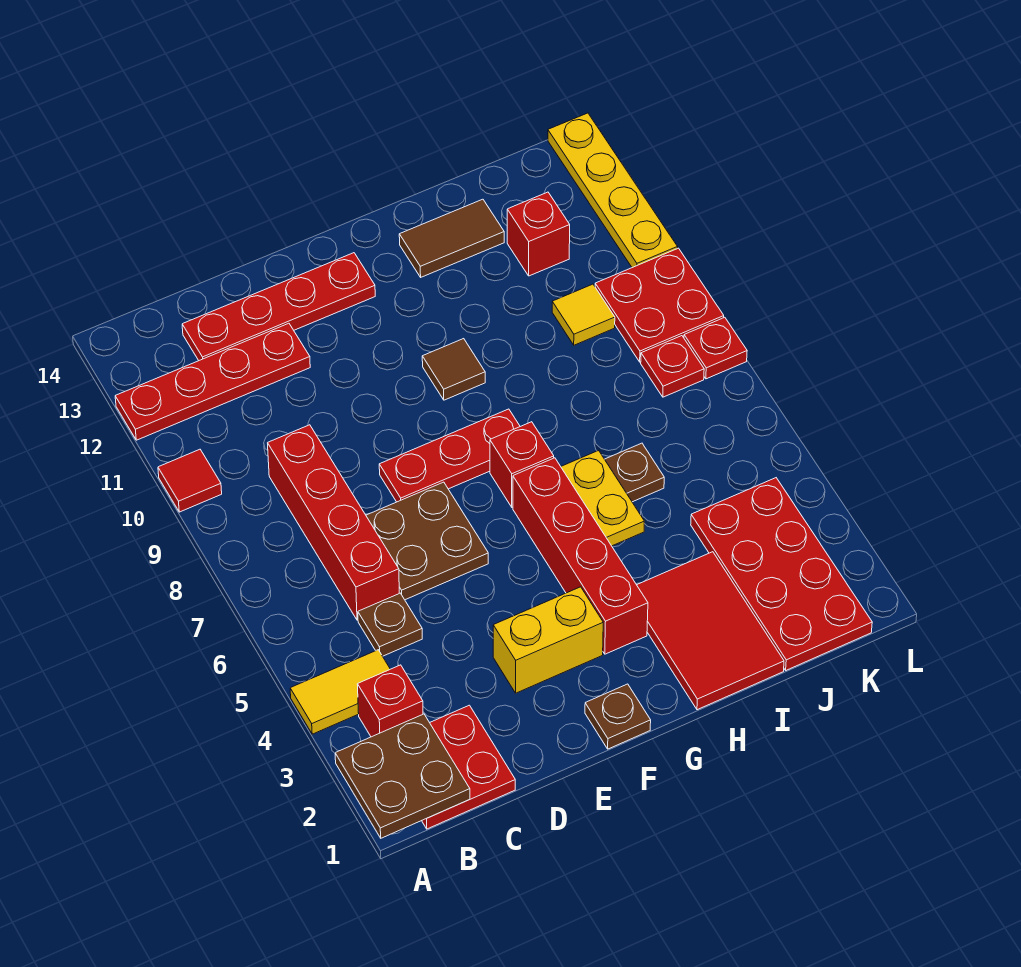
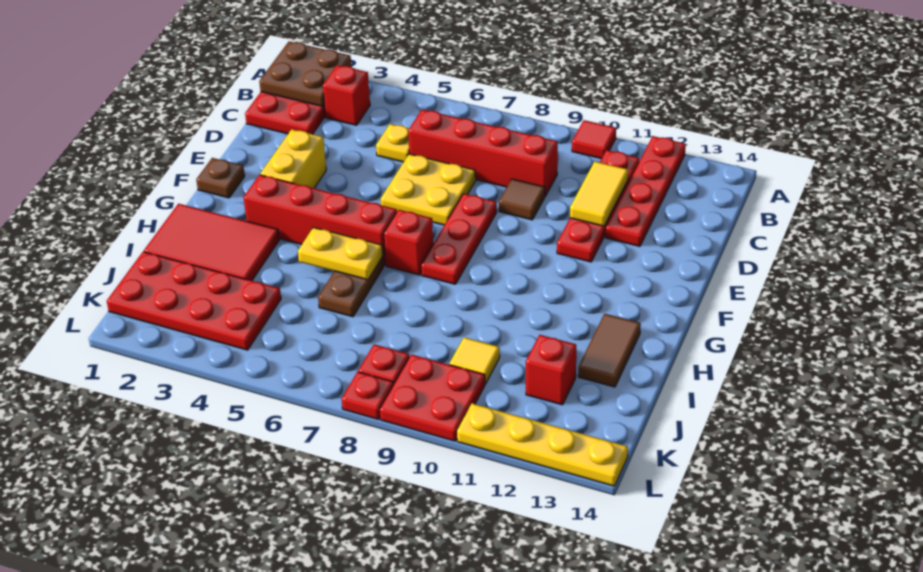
yellow 1x2 tile [290,650,390,734] -> yellow 1x2 tile moved to [570,162,628,226]
brown 1x1 plate [358,593,422,656] -> yellow 1x1 plate [376,124,410,162]
red 1x4 plate [182,253,375,360] -> red 1x4 plate moved to [557,150,639,262]
brown 2x2 plate [366,482,488,600] -> yellow 2x2 plate [381,154,476,225]
brown 1x1 tile [422,339,485,400] -> brown 1x1 tile moved to [499,179,545,220]

